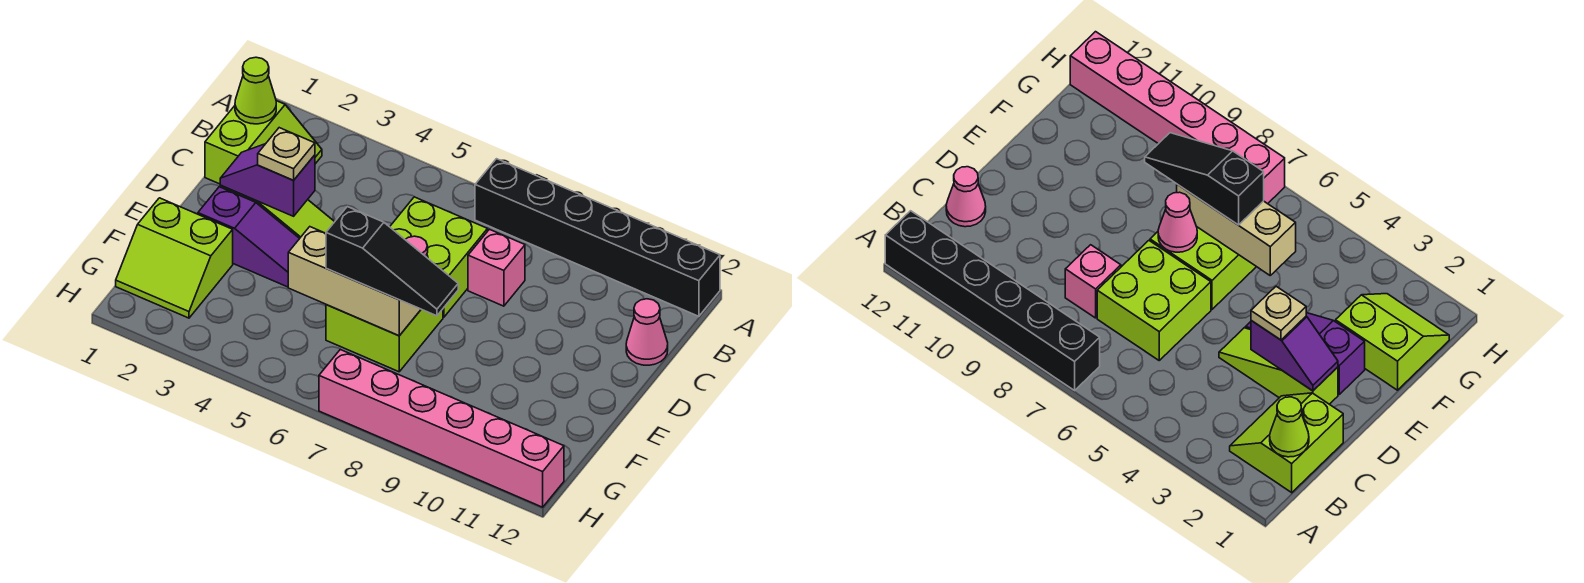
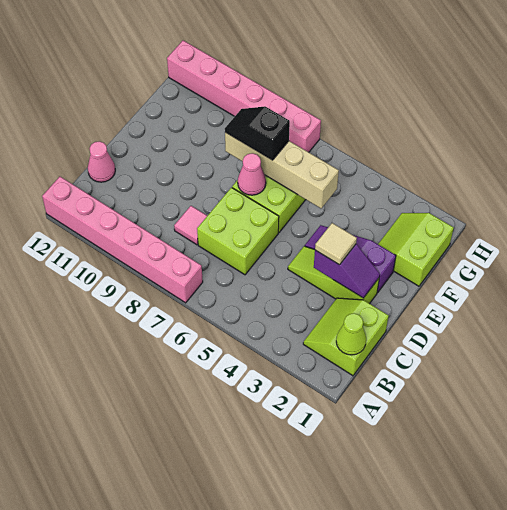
black 1x6 brick [475,159,720,316] -> pink 1x6 brick [42,177,203,303]
pink 1x1 brick [468,229,525,306] -> pink 1x1 tile [174,206,207,245]
tan 1x1 plate [258,128,315,180] -> tan 1x1 tile [315,223,357,265]
lime 2x2 slope [116,198,233,318] -> lime 2x2 slope turned to [378,213,454,286]
tan 1x3 brick [288,227,421,336] -> tan 1x4 brick [225,132,339,208]
black 1x3 slope [326,207,458,316] -> black 1x2 slope [225,106,290,160]

